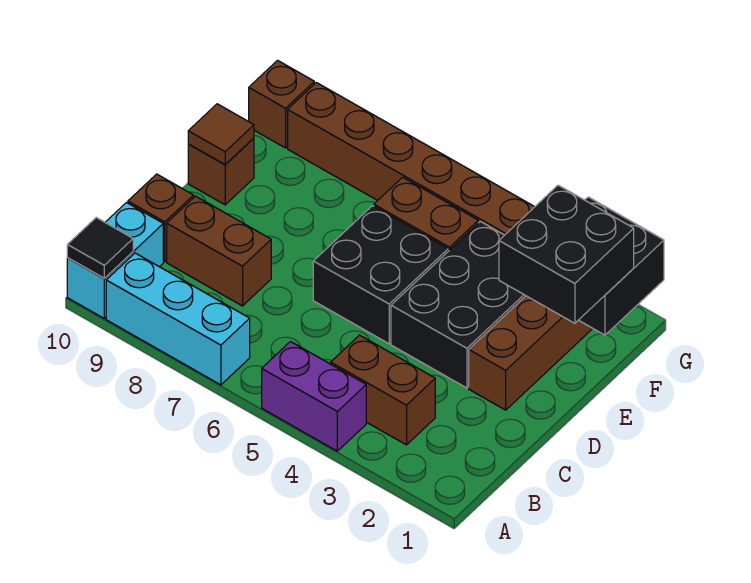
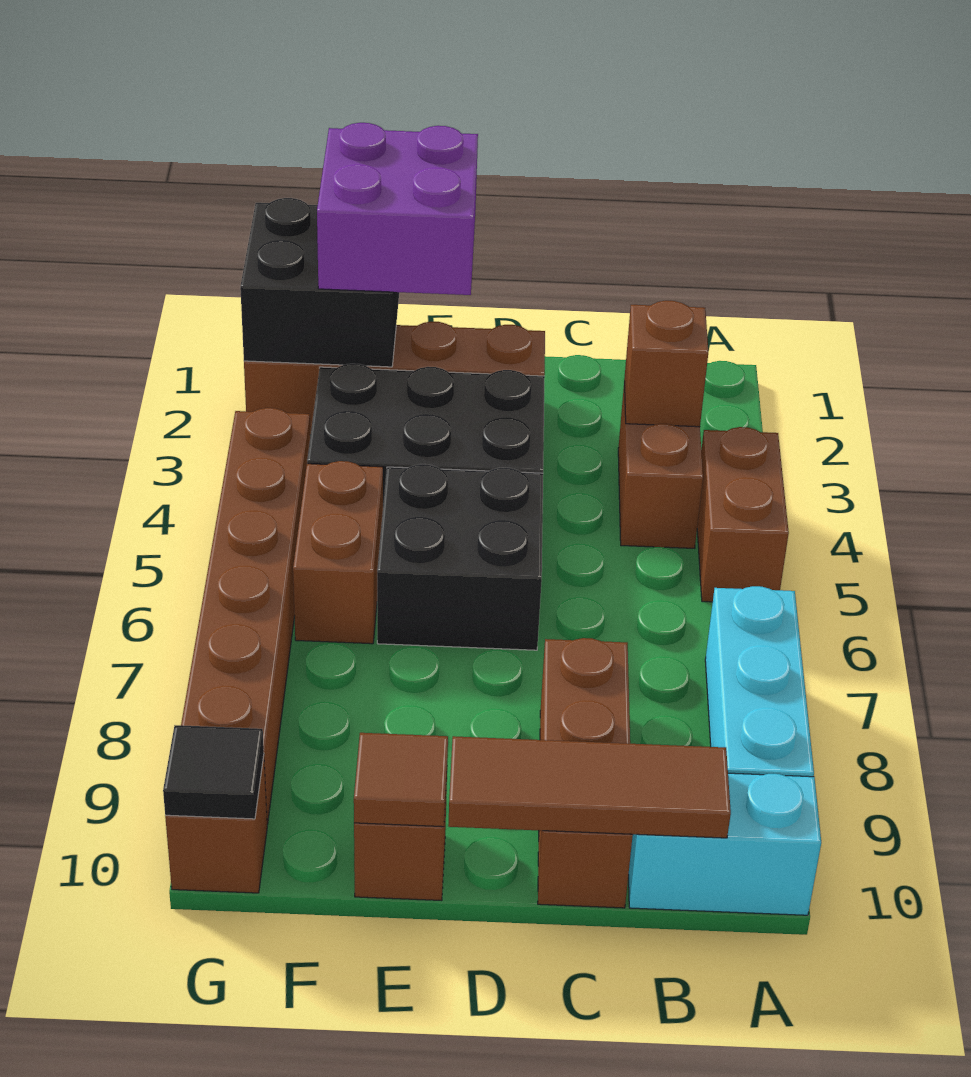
purple 1x2 brick [262,342,366,451] -> brown 1x2 brick [697,427,789,602]
black 1x1 tile [67,218,133,278] -> black 1x1 tile moved to [163,725,264,819]
none -> brown 1x1 brick [624,301,708,427]
none -> brown 1x3 tile [448,736,731,838]
black 2x2 brick [499,185,634,323] -> purple 2x2 brick [317,123,478,295]

